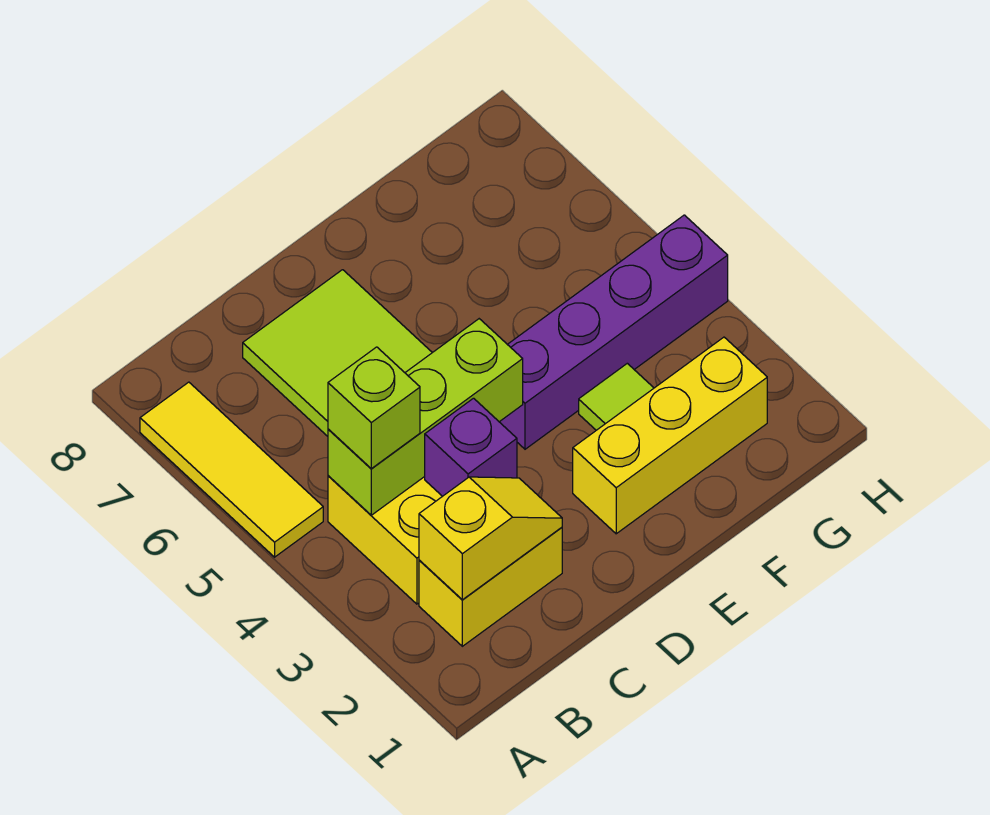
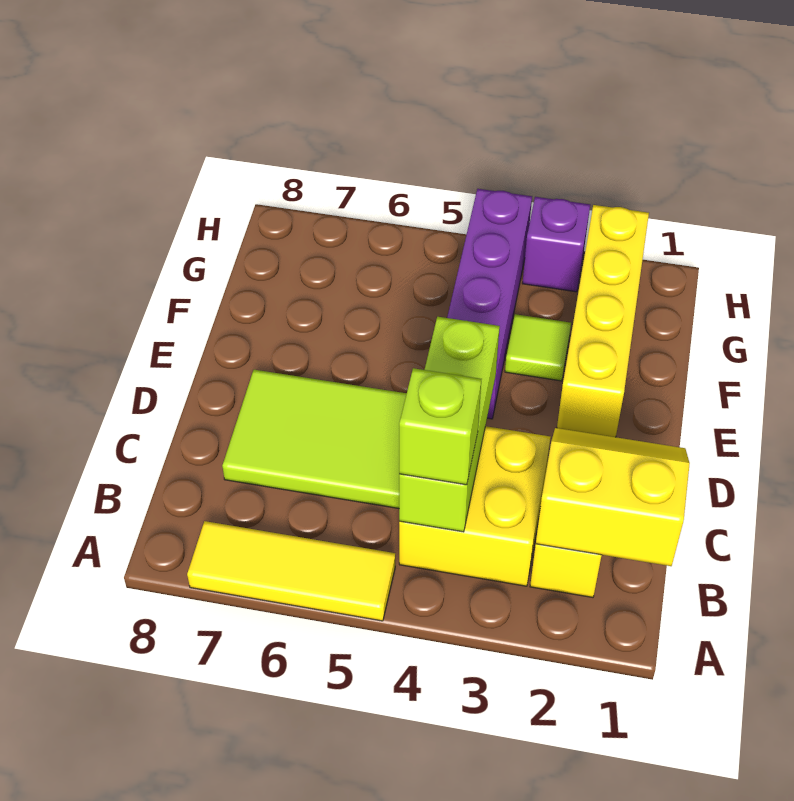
yellow 1x2 slope [419,477,562,600] -> yellow 2x2 slope [536,428,690,566]
purple 1x1 brick [425,398,517,496] -> purple 1x1 brick moved to [523,197,590,292]
yellow 1x3 brick [573,337,767,534] -> yellow 1x4 brick [557,205,649,437]

